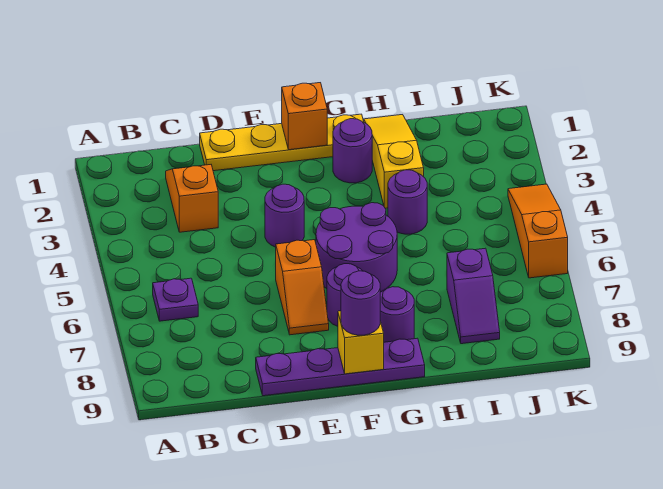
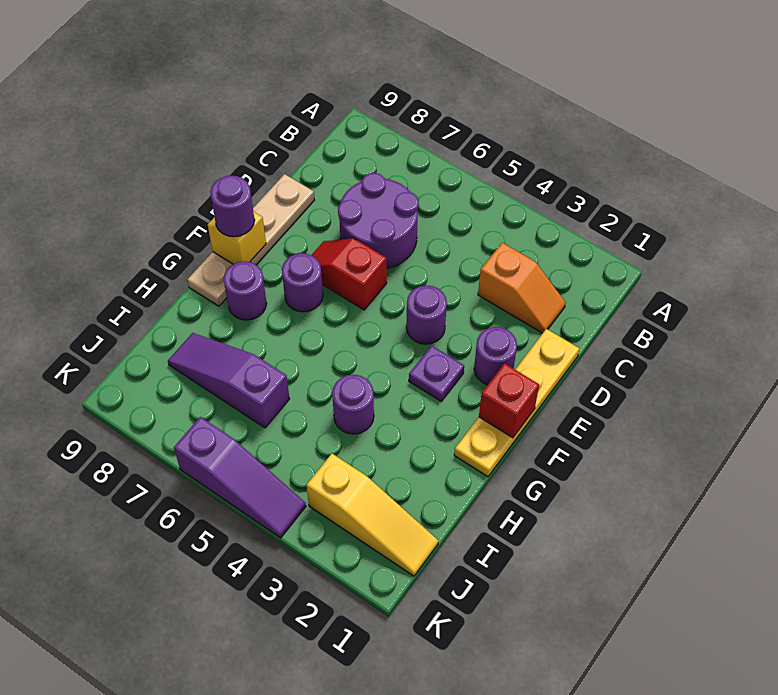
purple 1x1 plate [153,278,198,321] -> purple 1x1 plate moved to [409,346,464,401]
purple 1x4 plate [256,338,425,396] -> tan 1x4 plate [187,174,314,306]
orange 1x2 slope [276,240,329,335] -> red 1x2 slope [311,238,387,310]
orange 1x1 brick [282,83,327,150] -> red 1x1 brick [479,363,539,438]
purple 2x2 round brick [316,203,397,292] -> purple 2x2 round brick moved to [338,173,419,268]
purple 1x1 round brick [333,119,372,183] -> purple 1x1 round brick moved to [474,327,517,385]
yellow 1x3 slope [364,115,424,208] -> yellow 1x3 slope moved to [306,454,438,576]
purple 1x2 slope [447,248,500,344] -> purple 1x3 slope [168,333,289,428]
orange 1x3 slope [508,184,568,278] -> purple 1x3 slope [174,417,306,538]

